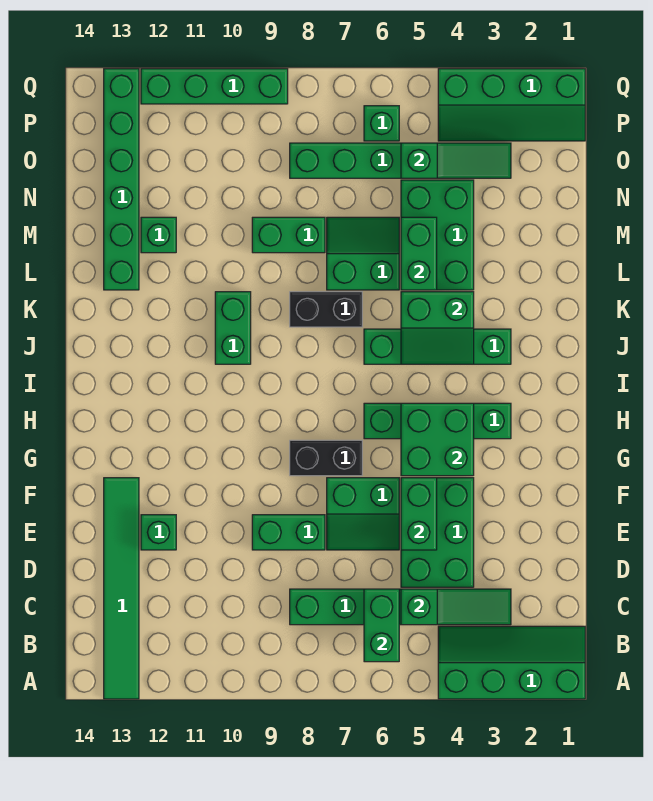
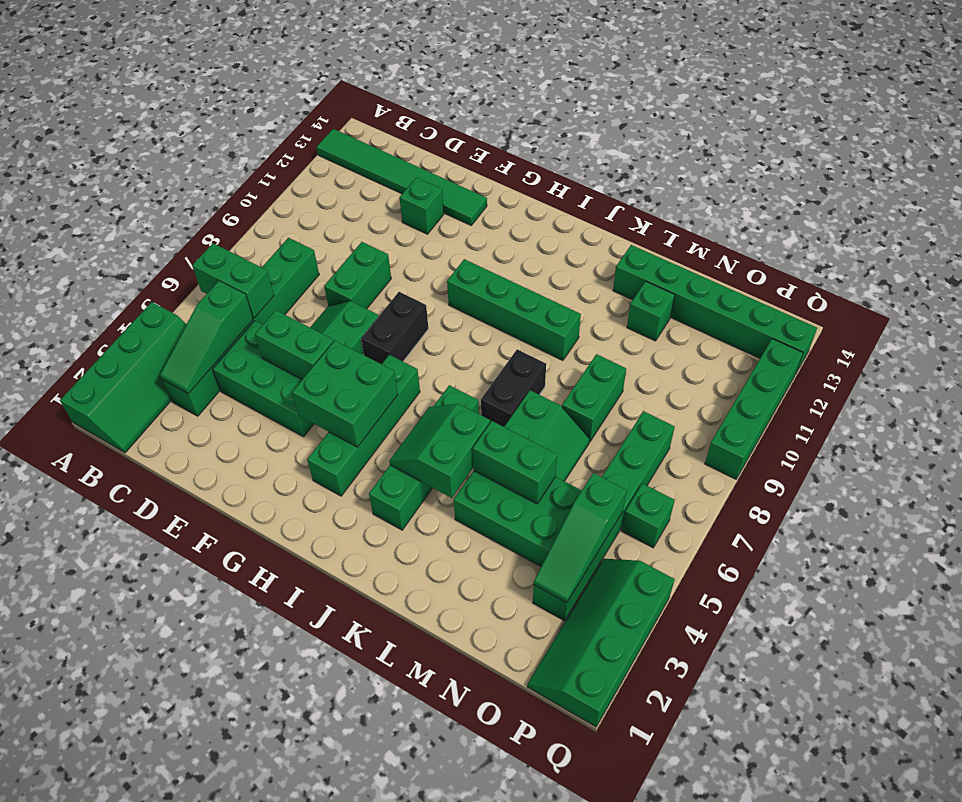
green 1x2 brick [215,292,251,364] -> green 1x4 brick [447,259,581,360]

